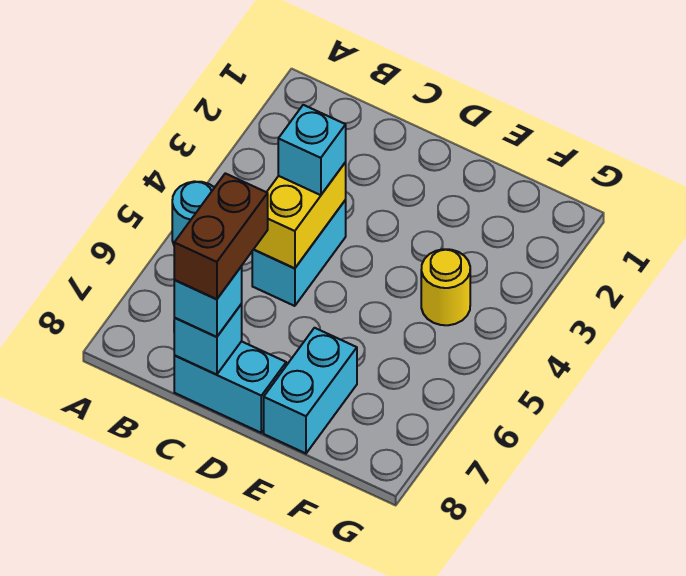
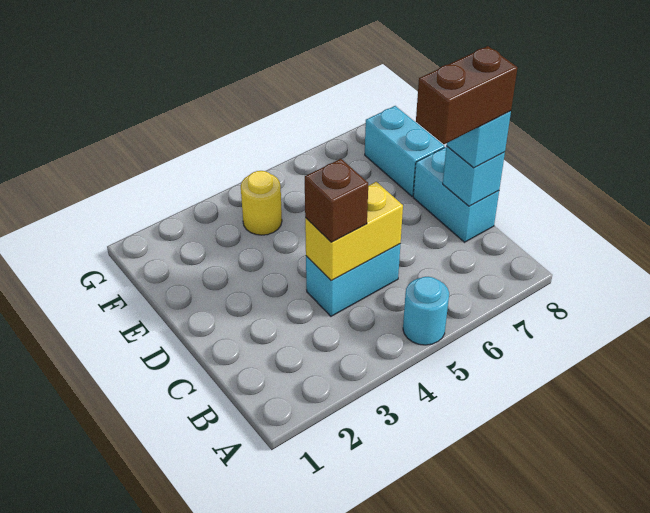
cyan 1x1 brick [278,105,346,195] -> brown 1x1 brick [305,159,368,242]
cyan 1x2 brick [264,328,357,453] -> cyan 1x2 brick turned to [365,106,445,196]

